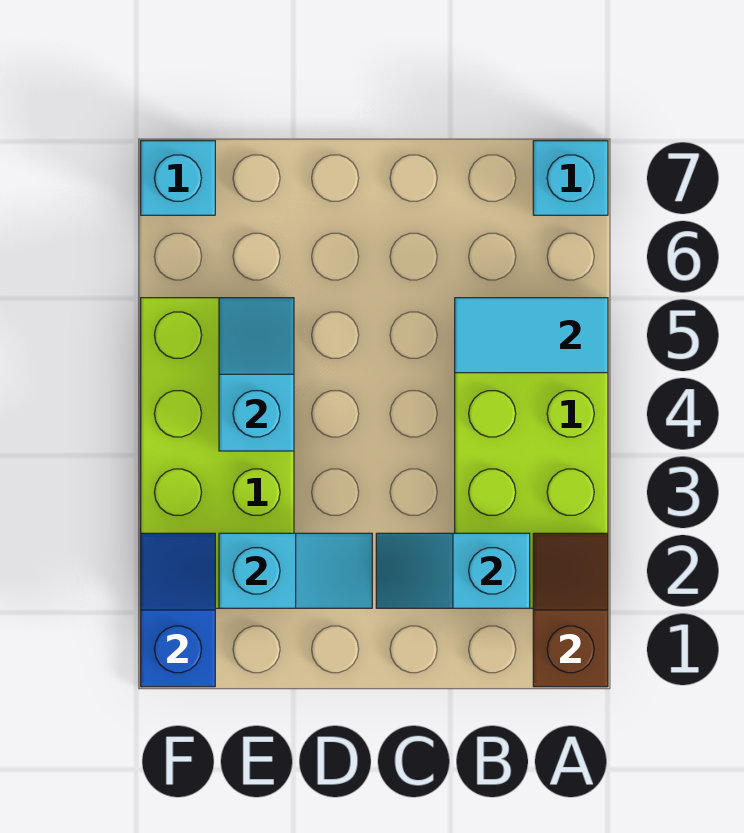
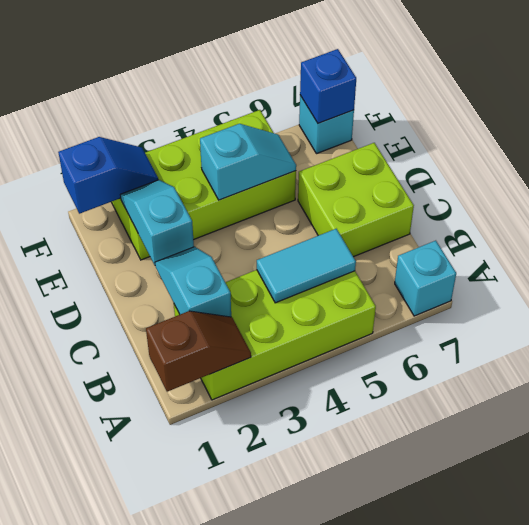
cyan 1x2 tile [455,298,608,373] -> cyan 1x2 tile turned to [257,229,356,303]
none -> lime 2x2 brick [298,143,414,257]
cyan 1x2 slope [219,533,372,608] -> cyan 1x2 slope turned to [121,180,194,265]
none -> blue 1x1 brick [300,49,356,123]

